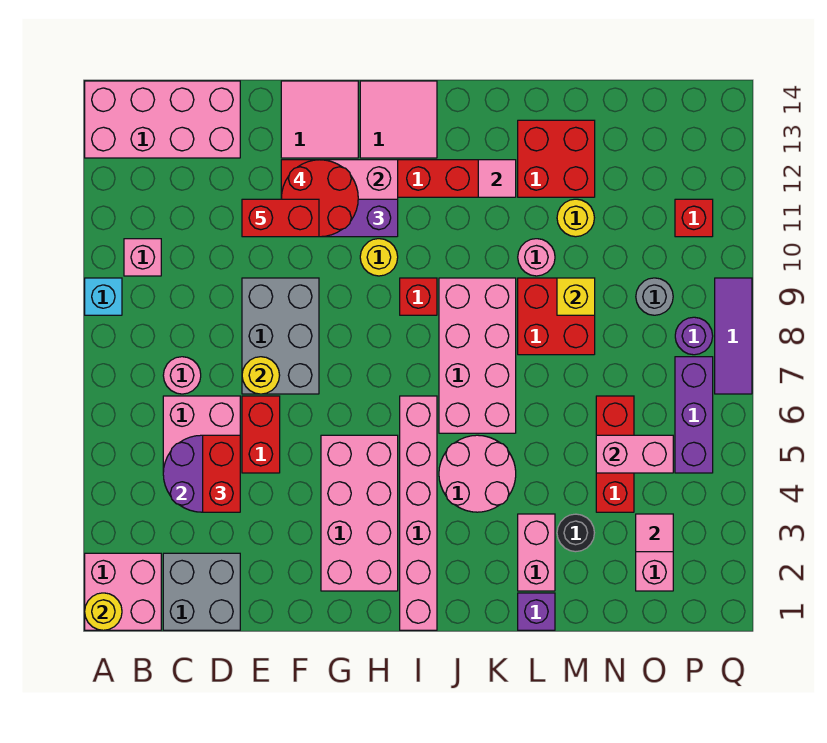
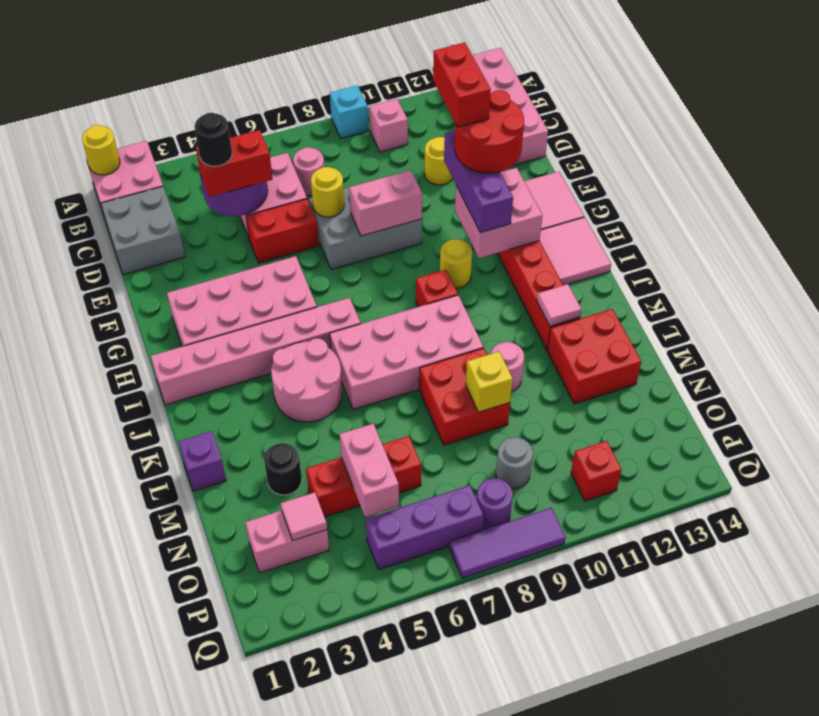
none -> black 1x1 round brick [195,113,232,166]
pink 1x2 brick [518,514,555,591] -> pink 1x2 brick moved to [349,170,422,236]
yellow 1x1 round brick [557,199,594,237] -> yellow 1x1 round brick moved to [425,137,453,185]

